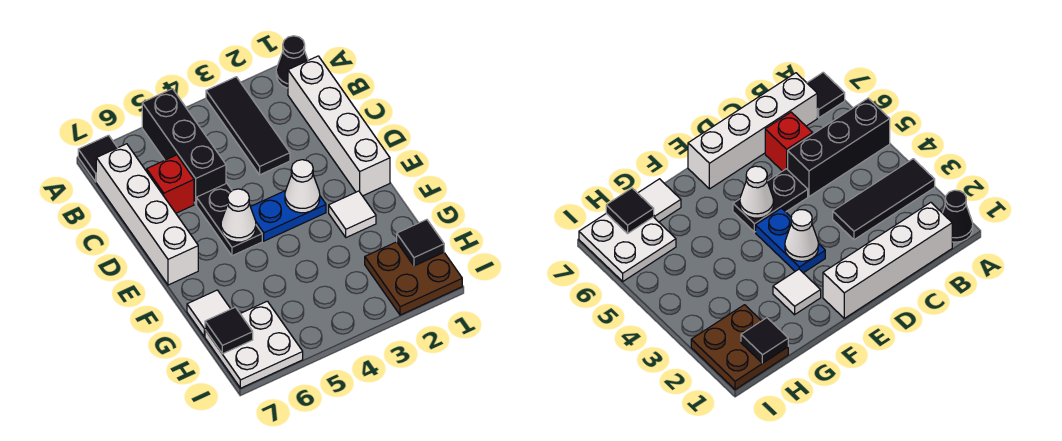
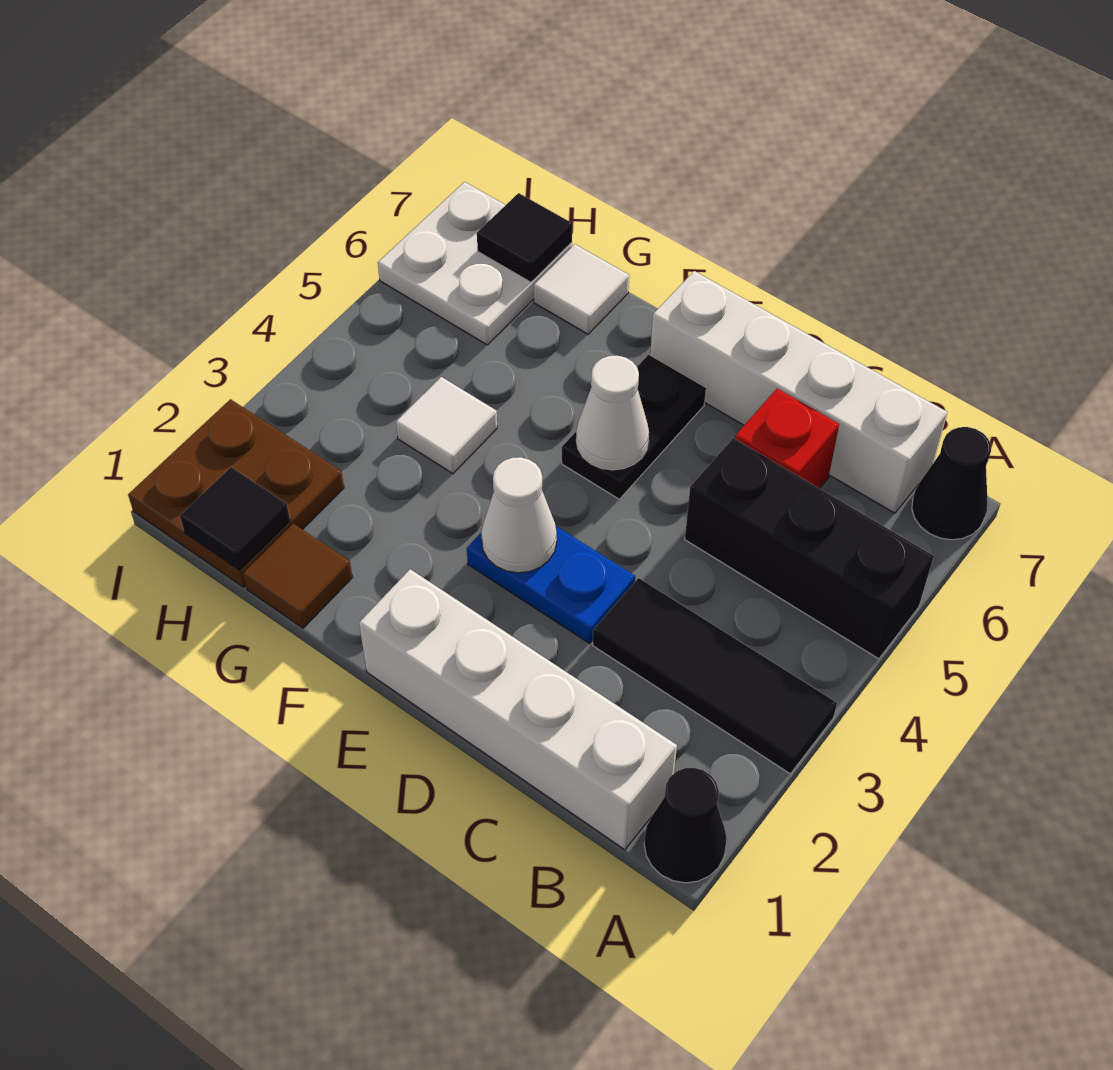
black 1x1 tile [78,135,117,182] -> black 1x1 cone [912,427,991,540]
black 1x2 plate [197,183,262,256] -> black 1x2 plate turned to [562,355,706,499]
blue 1x2 plate [251,191,326,241] -> blue 1x2 plate turned to [467,526,635,643]
white 1x1 tile [329,191,376,238] -> white 1x1 tile moved to [396,377,497,474]
none -> brown 1x1 tile [243,524,352,628]

